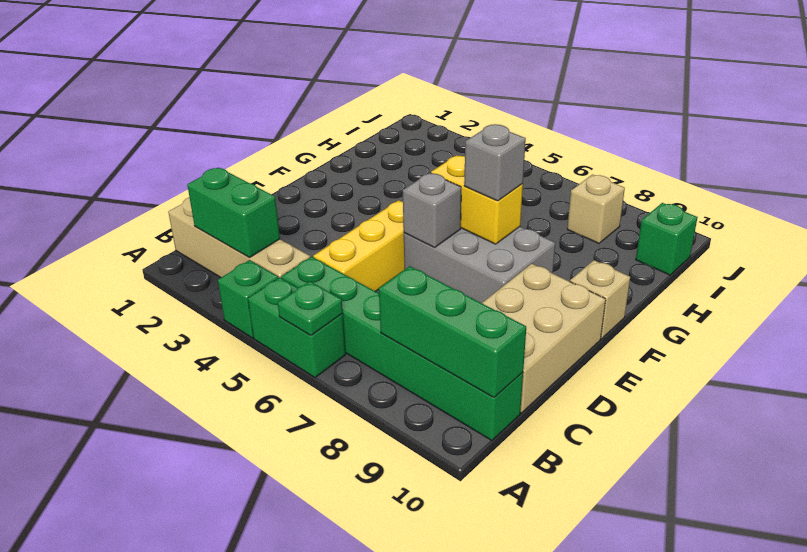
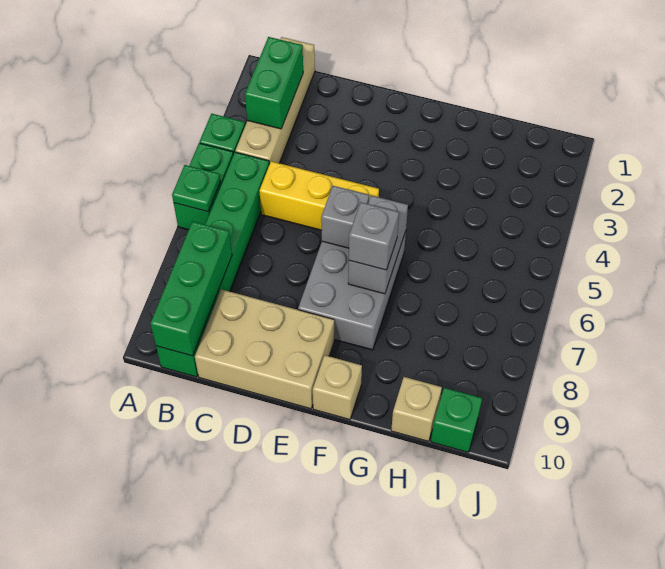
yellow 1x2 brick [431,155,523,244] -> grey 1x2 brick [348,195,408,294]
tan 1x1 brick [567,174,625,243] -> tan 1x1 brick moved to [391,377,442,441]

